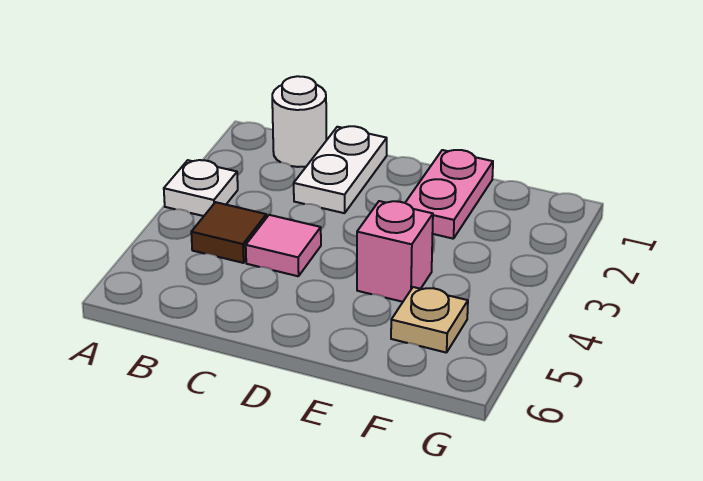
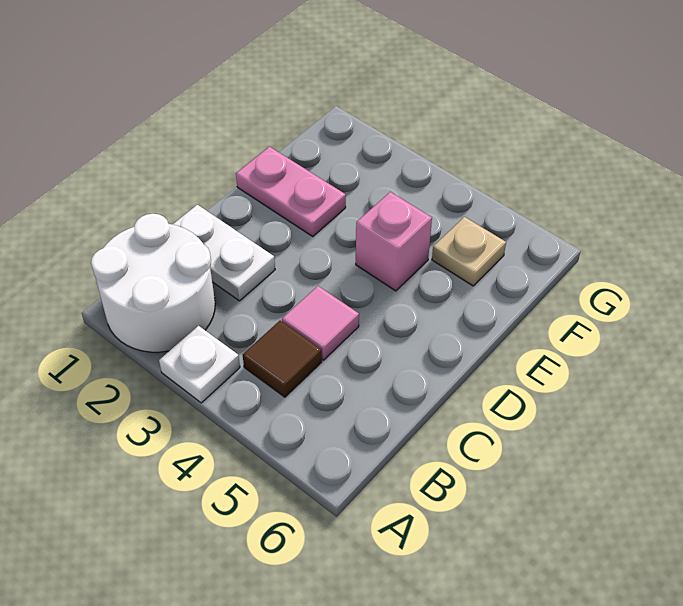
white 1x1 round brick [272,76,326,167] -> white 2x2 round brick [91,214,215,352]

